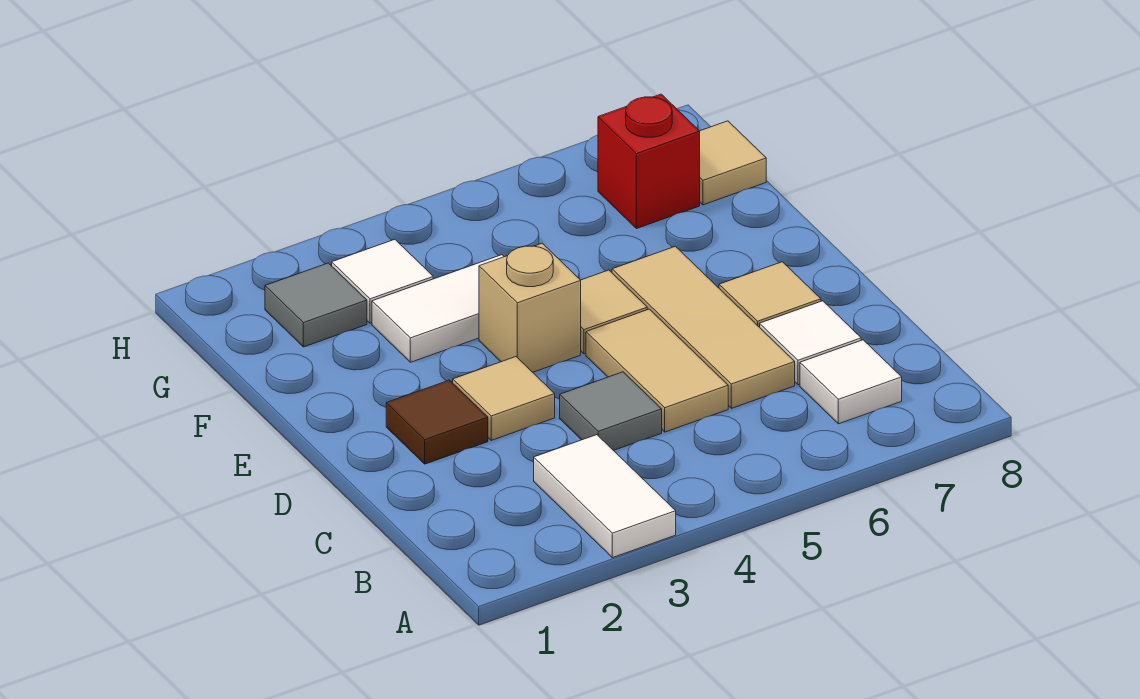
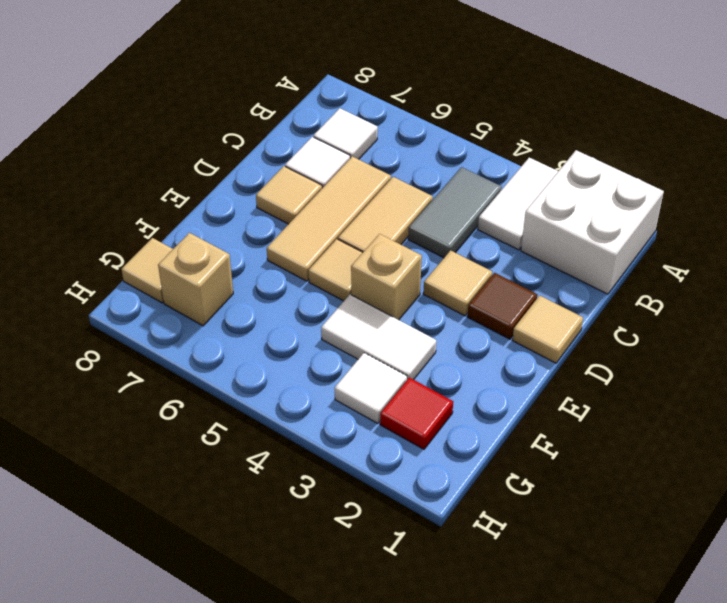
none -> white 2x2 brick [521,150,664,294]
grey 1x1 tile [560,372,662,451] -> grey 1x2 tile [408,167,502,258]
none -> tan 1x1 tile [512,295,583,363]
grey 1x1 tile [265,263,367,347] -> red 1x1 tile [380,377,453,449]
red 1x1 brick [598,94,700,229] -> tan 1x1 brick [158,233,233,326]

